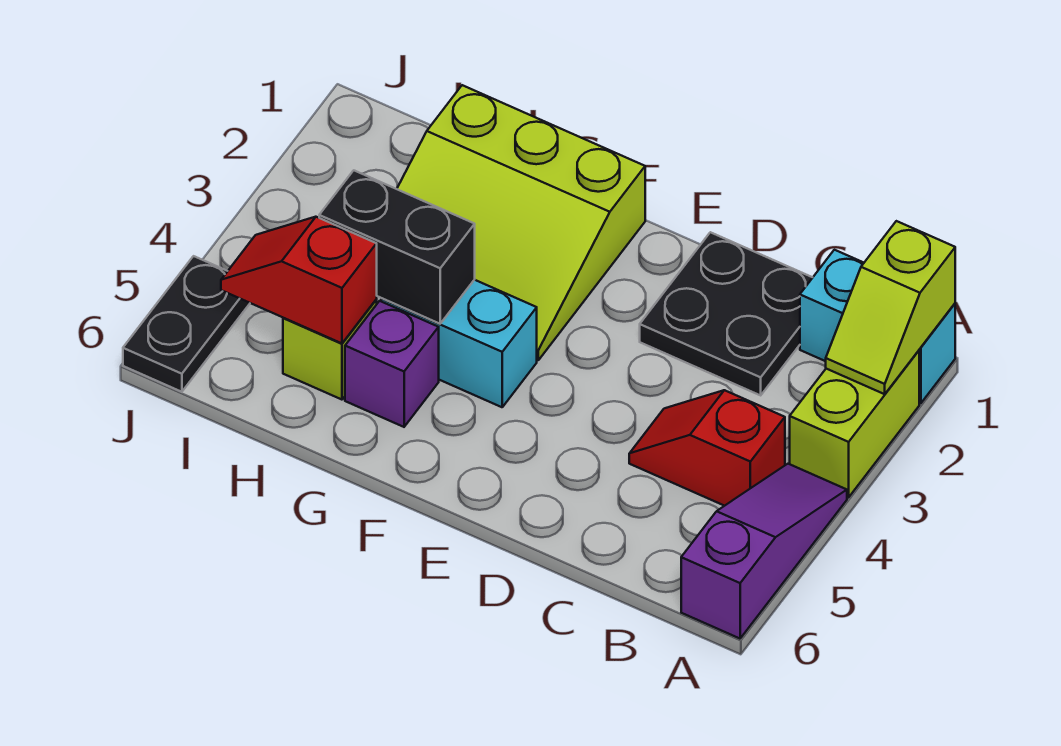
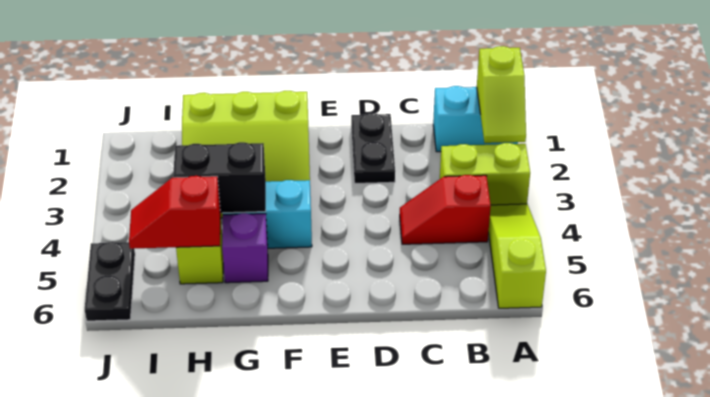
lime 1x2 brick [790,351,919,497] -> lime 1x2 brick turned to [440,143,530,205]
purple 1x3 slope [681,464,847,639] -> lime 1x3 slope [488,204,546,308]
black 2x2 plate [640,232,813,395] -> black 1x2 plate [351,113,395,183]

